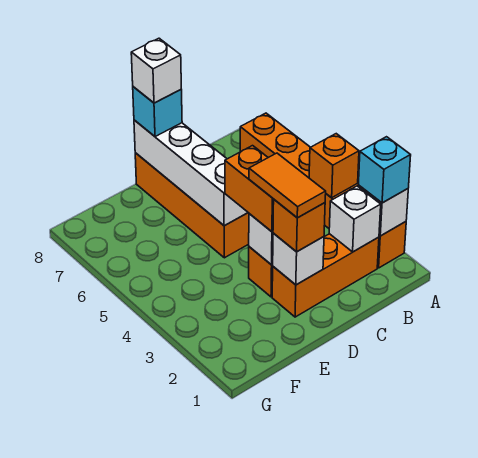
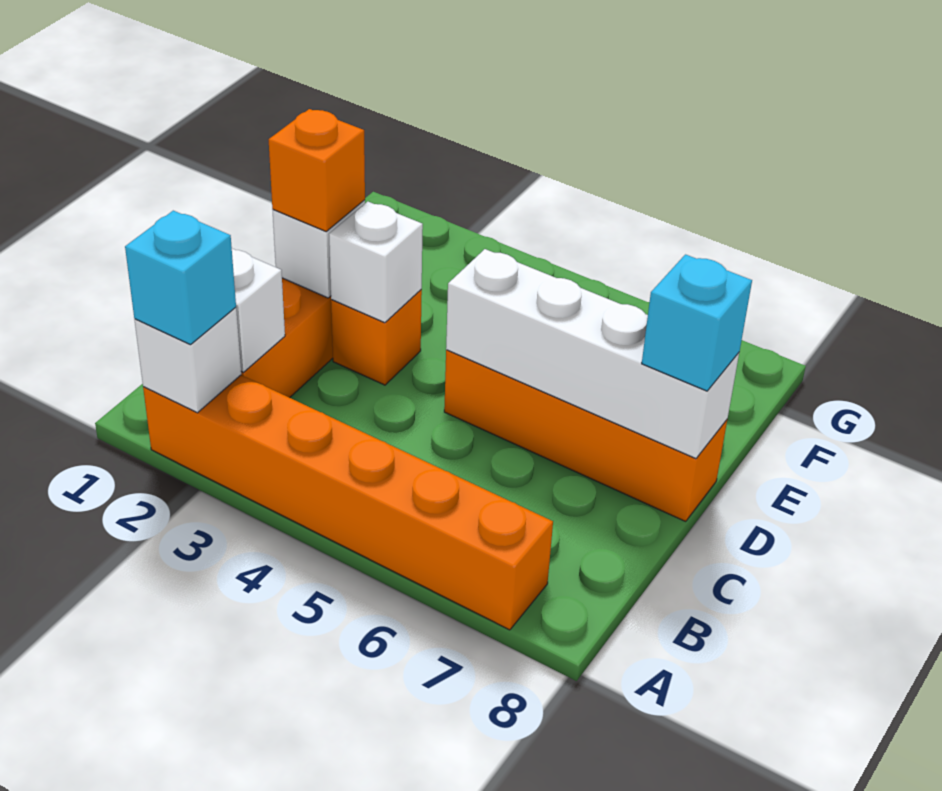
orange 1x1 brick [309,134,359,198] -> none
orange 1x2 tile [249,153,326,218] -> none
orange 1x2 brick [225,146,274,232] -> none
white 1x1 brick [131,38,181,103] -> none

